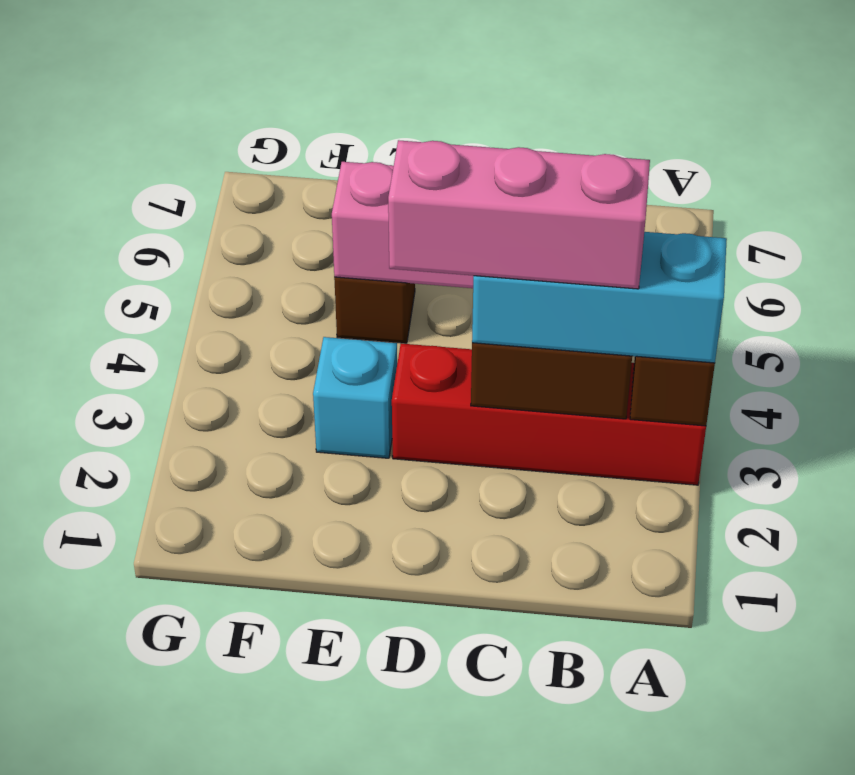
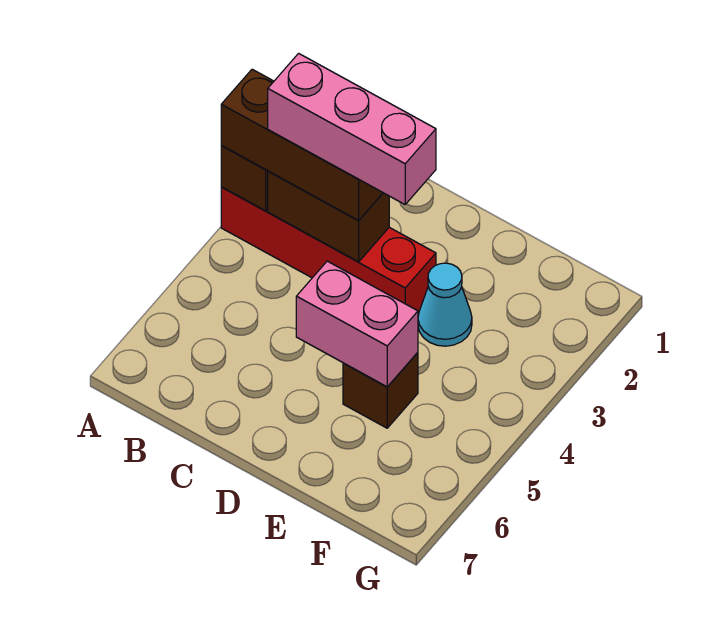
cyan 1x3 brick [472,232,727,363] -> brown 1x3 brick [221,69,383,221]
cyan 1x1 brick [313,337,397,458] -> cyan 1x1 cone [418,263,472,346]

